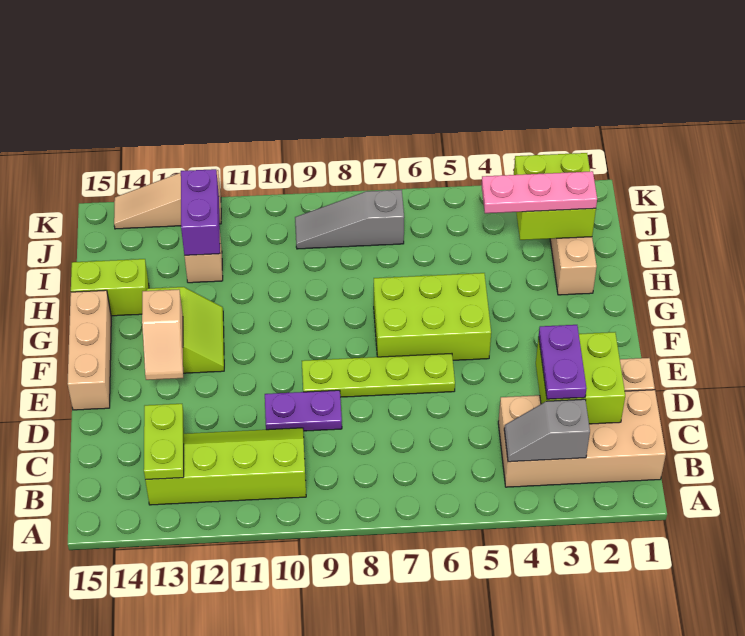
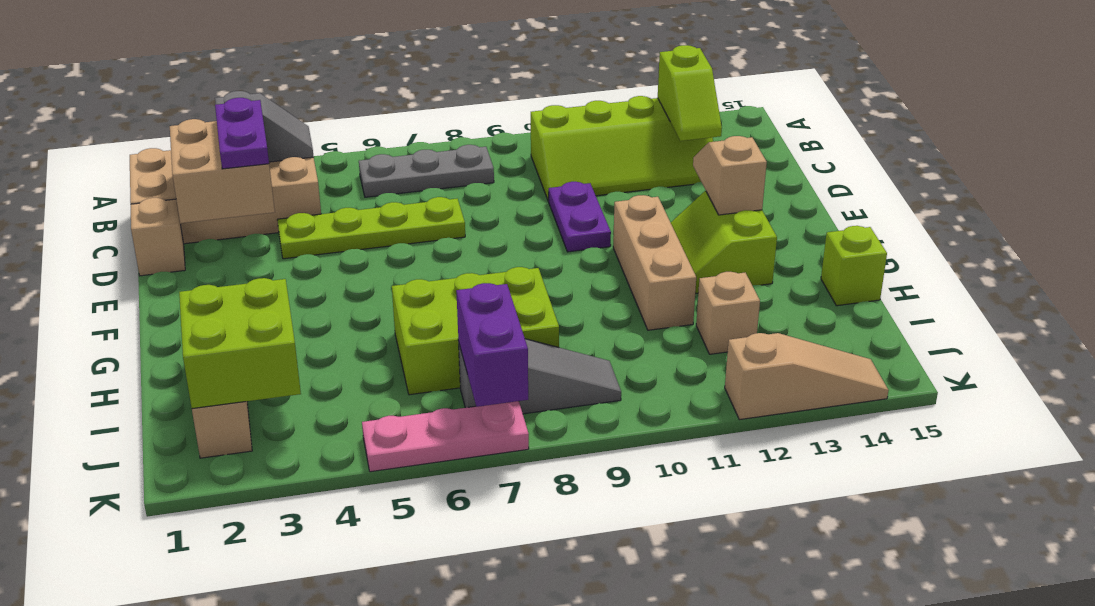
none -> grey 1x3 plate [359,145,494,197]
lime 1x2 plate [144,404,184,480] -> lime 1x2 slope [658,45,722,141]
lime 2x2 brick [536,332,625,424] -> tan 2x2 brick [170,119,275,223]
purple 1x2 plate [265,390,342,431] -> purple 1x2 plate turned to [549,182,611,252]
lime 1x4 plate [302,354,455,397] -> lime 1x4 plate moved to [277,197,465,259]
tan 1x3 brick [67,290,111,410] -> tan 1x3 brick moved to [613,195,696,330]
lime 2x3 brick [374,273,491,360] -> lime 2x3 brick moved to [392,267,559,395]
lime 1x2 brick [71,259,149,316] -> lime 1x1 brick [821,226,887,306]
pink 1x3 plate [482,171,597,213] -> pink 1x3 plate moved to [362,401,529,472]
purple 1x2 brick [181,169,220,255] -> purple 1x2 brick moved to [456,283,528,407]

